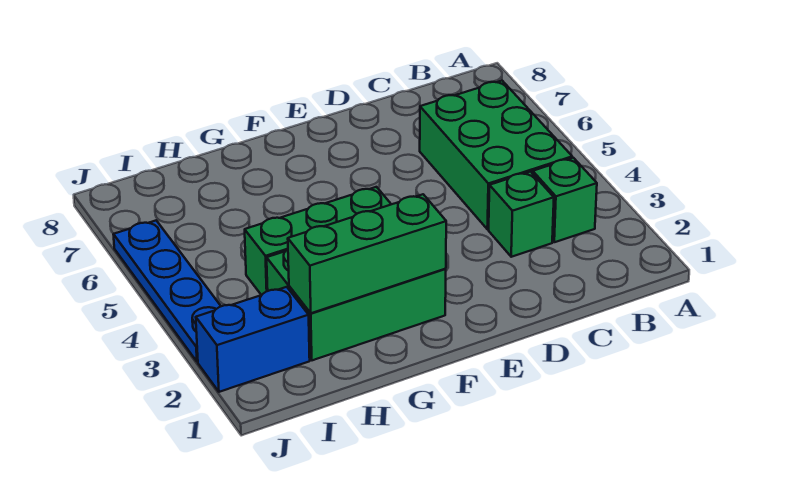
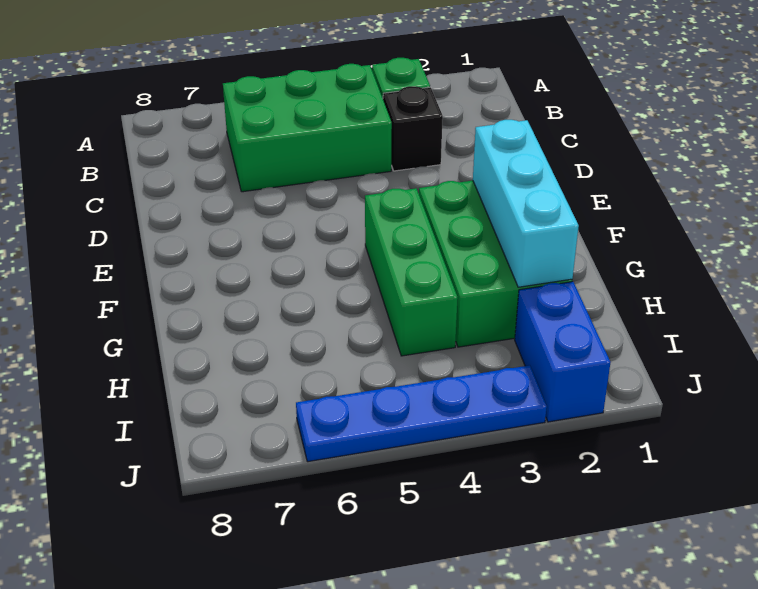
green 1x1 brick [489,172,554,257] -> black 1x1 brick [383,86,443,171]
green 1x3 brick [288,194,446,313] -> cyan 1x3 brick [473,120,579,287]

